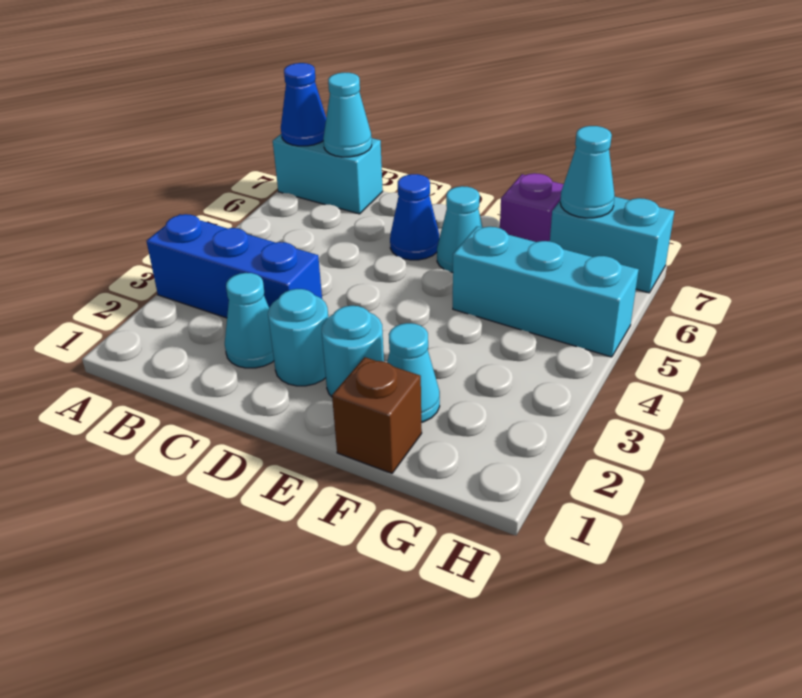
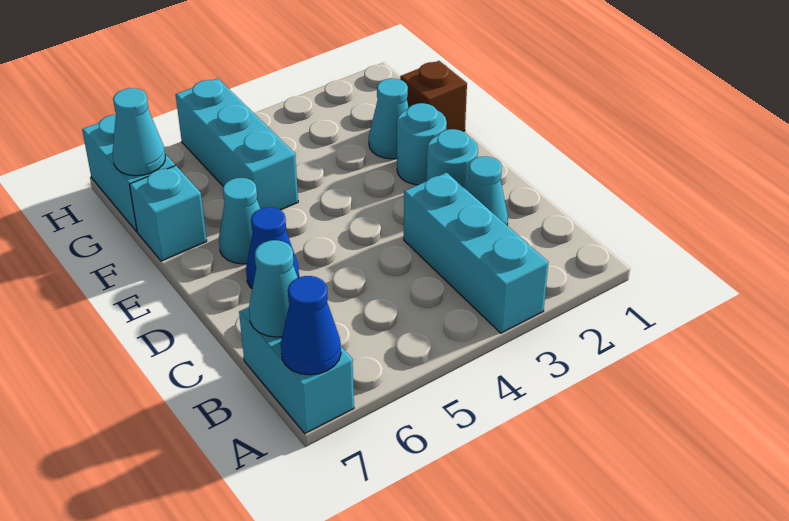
blue 1x3 brick [147,214,322,318] -> cyan 1x3 brick [404,173,548,333]
purple 1x1 brick [500,173,564,242] -> cyan 1x1 brick [129,166,207,261]

